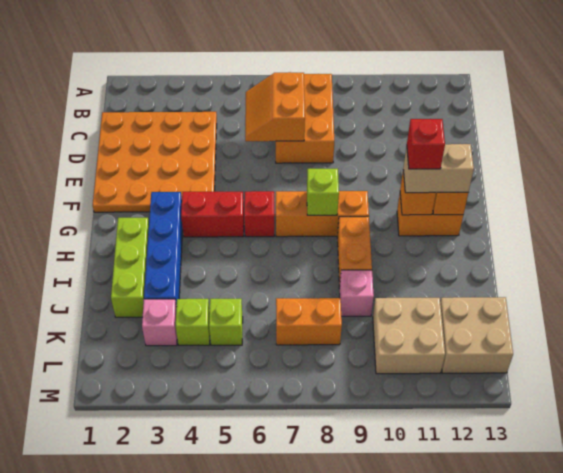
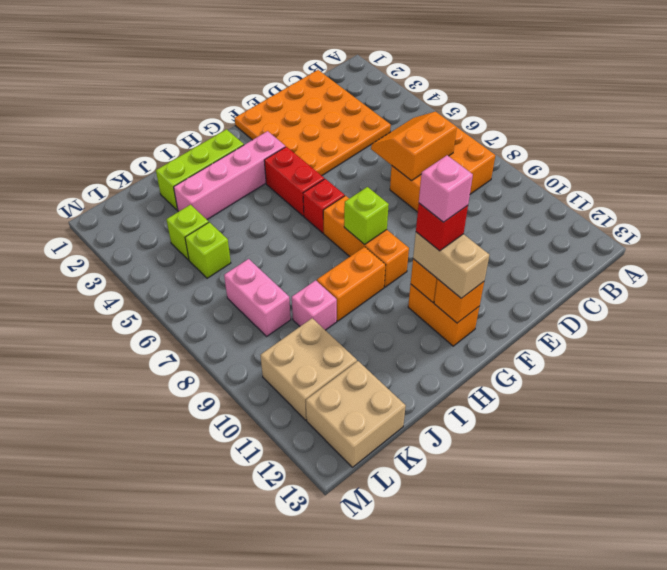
blue 1x4 brick [144,192,183,306] -> pink 1x4 brick [174,131,285,219]
pink 1x1 brick [142,299,177,346] -> pink 1x1 brick moved to [419,155,473,222]
orange 1x2 brick [276,298,342,345] -> pink 1x2 brick [224,259,291,336]

